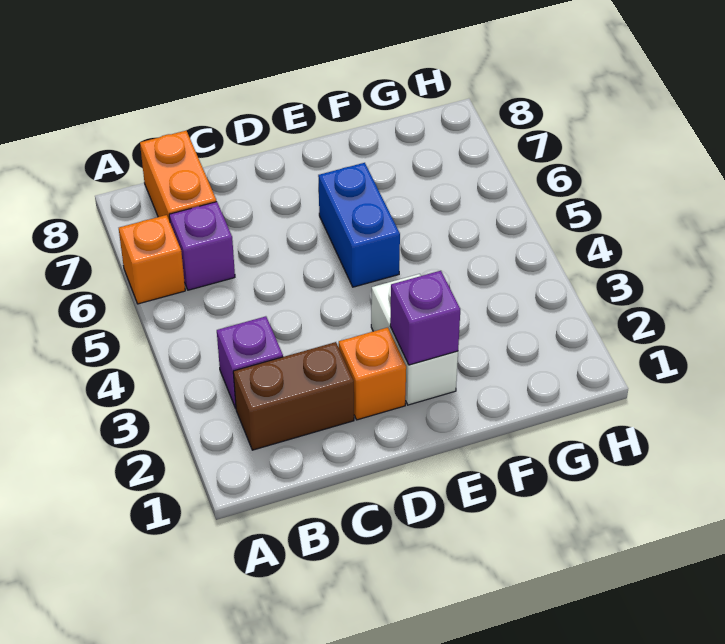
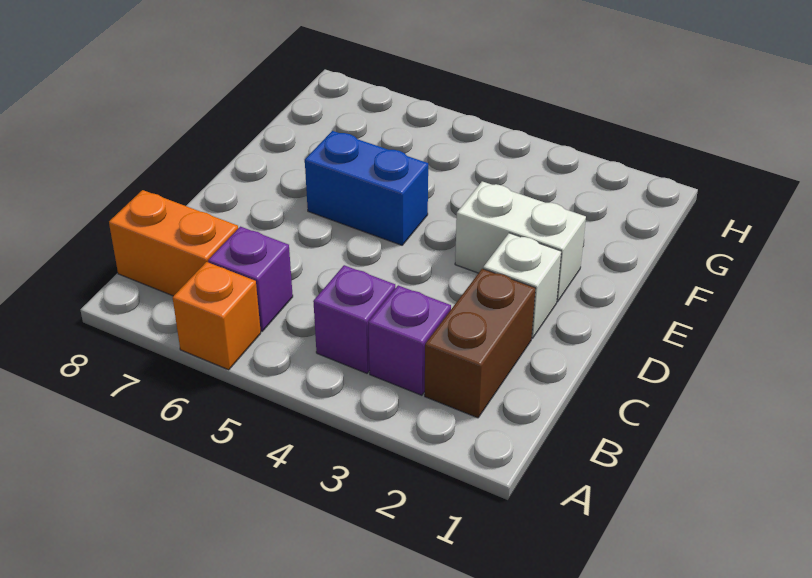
orange 1x1 brick [339,328,406,420] -> white 1x1 brick [483,233,561,338]
purple 1x1 brick [390,271,460,365] -> purple 1x1 brick moved to [313,265,395,373]

